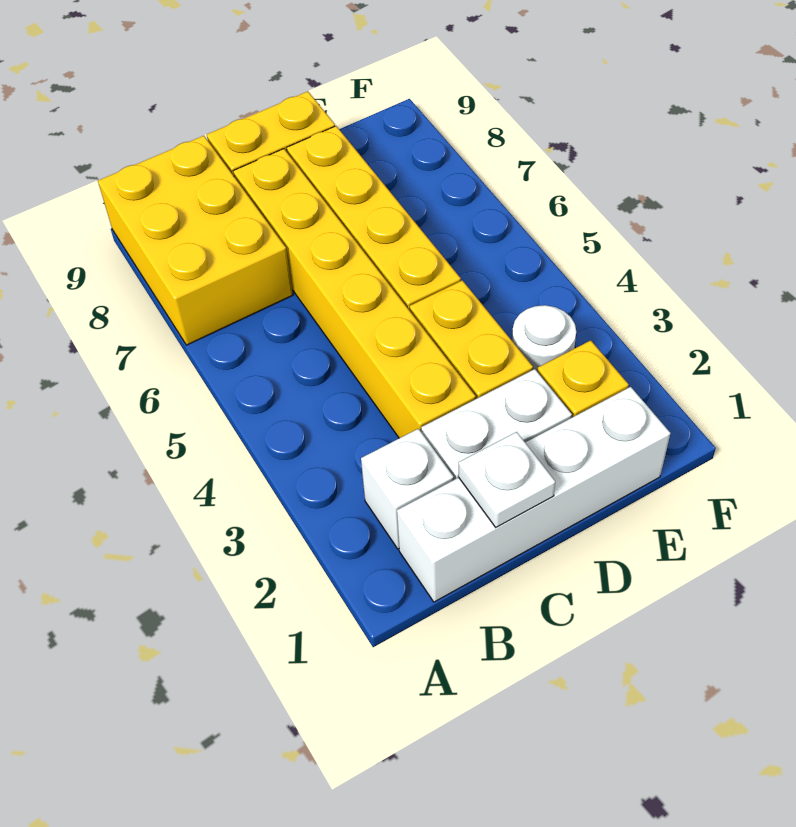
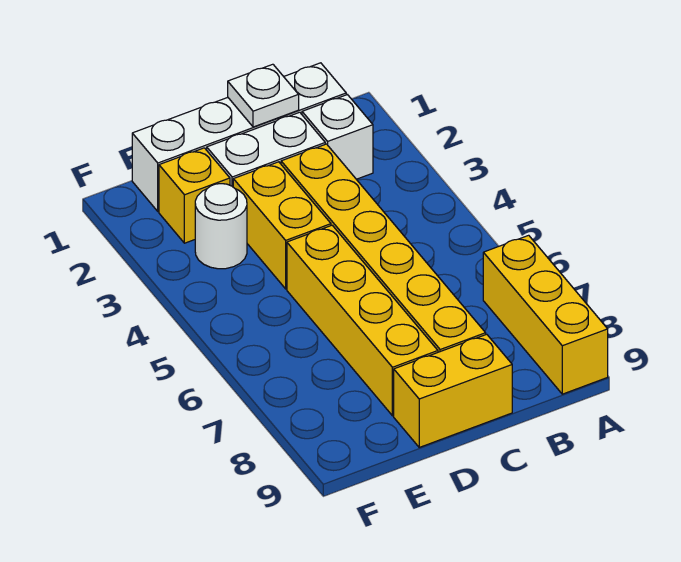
yellow 2x3 brick [98,136,293,345] -> yellow 1x3 brick [483,235,608,394]

